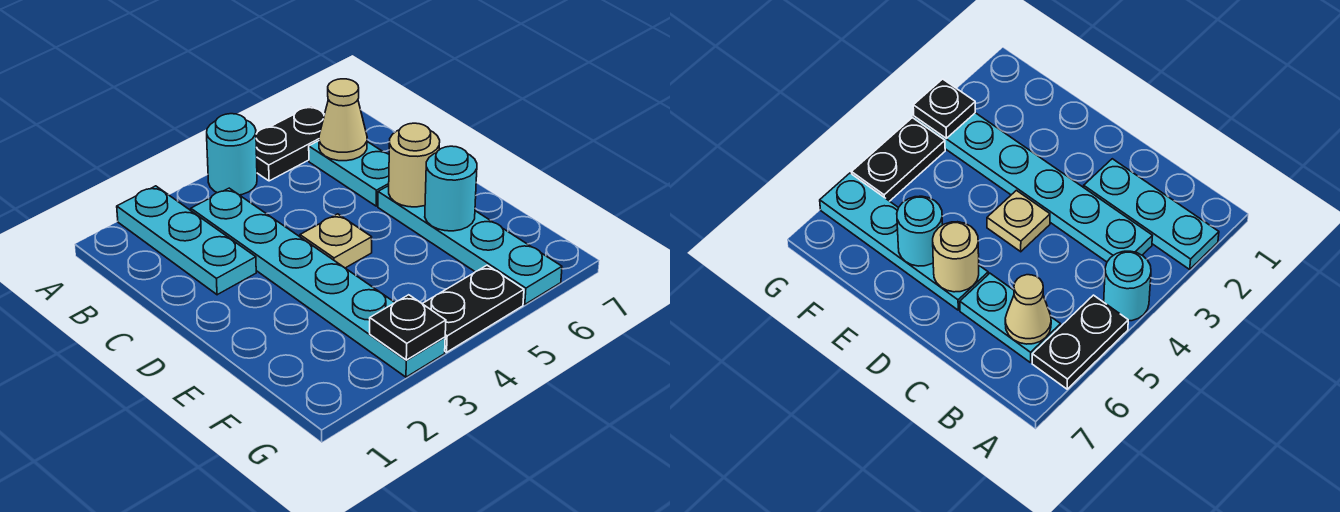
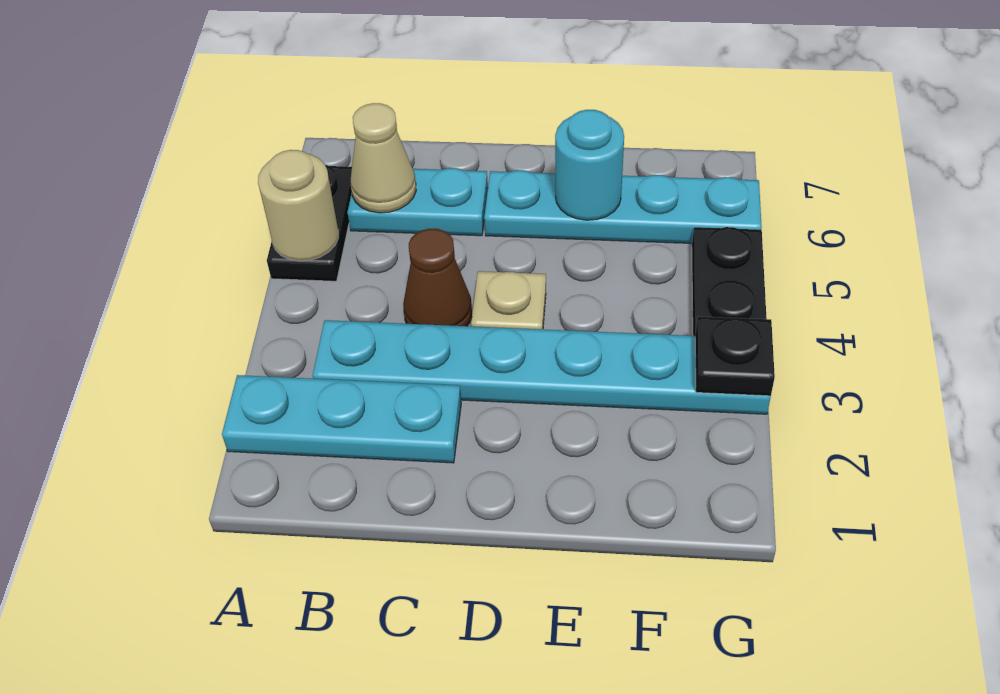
cyan 1x1 round brick [207,114,257,195] -> none
none -> brown 1x1 cone [403,229,472,326]
tan 1x1 round brick [389,123,440,207] -> tan 1x1 round brick moved to [258,150,338,261]

